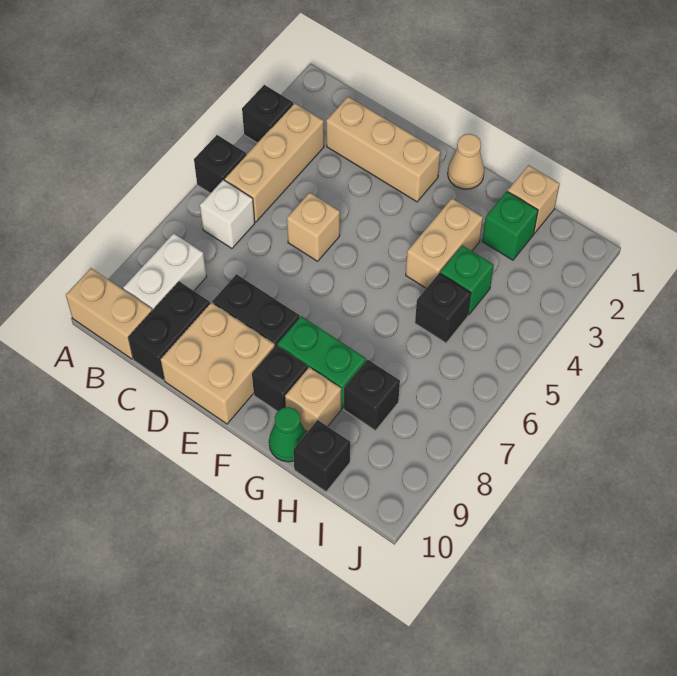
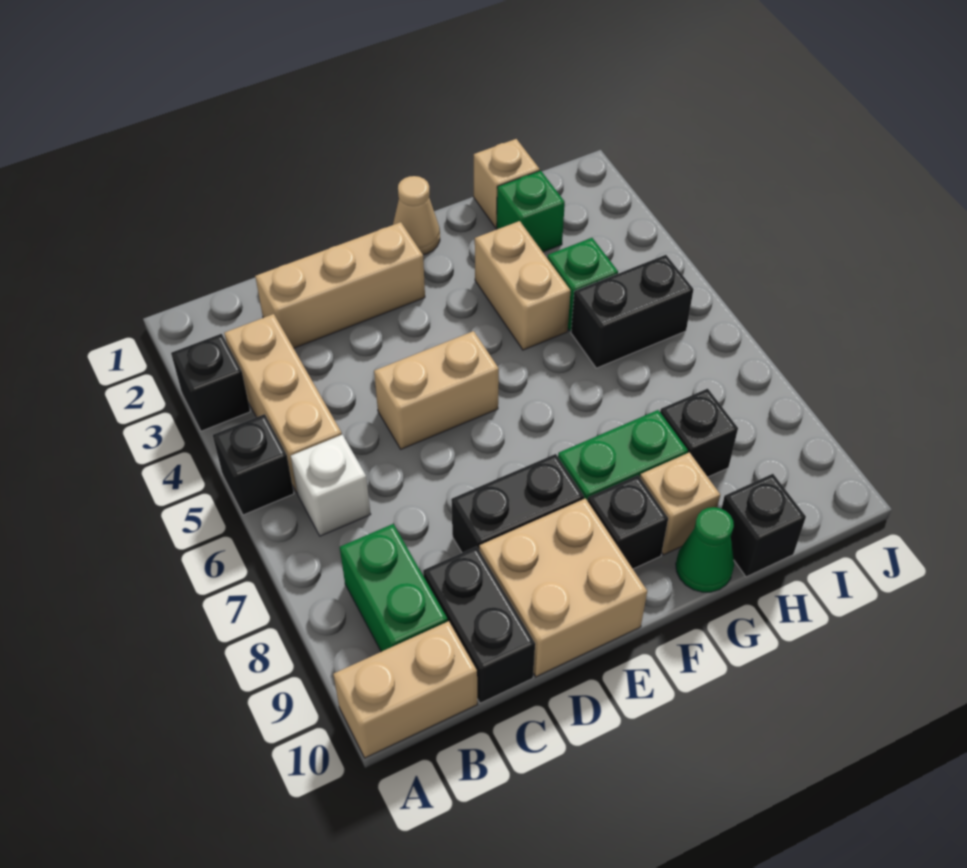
white 1x2 brick [123,233,207,311] -> green 1x2 brick [340,524,448,652]
tan 1x1 brick [287,192,340,261] -> tan 1x2 brick [374,331,499,449]
black 1x1 brick [415,273,471,343] -> black 1x2 brick [571,255,694,368]

